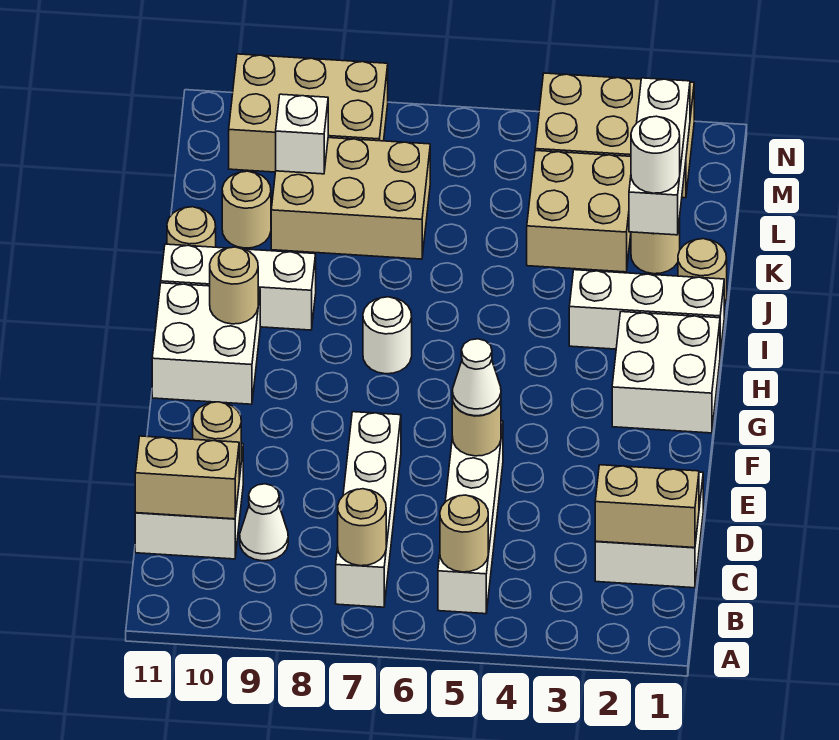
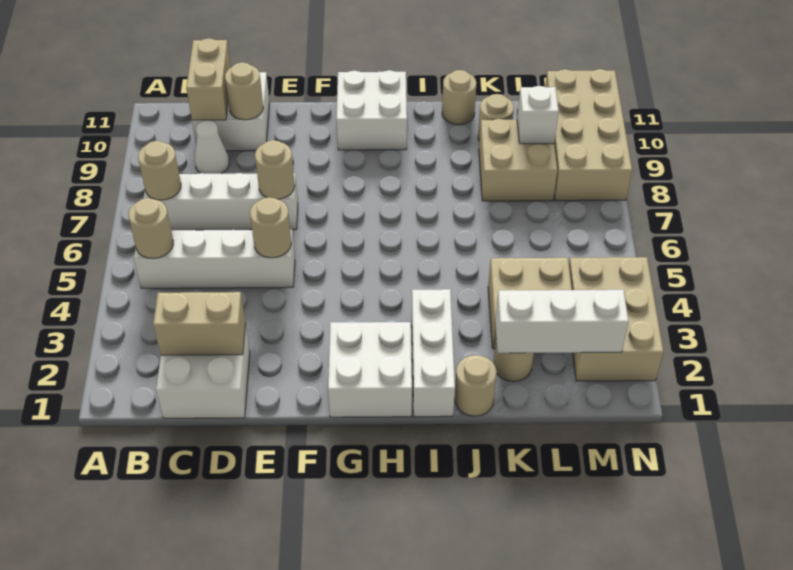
tan 1x2 brick [595,465,699,548] -> tan 1x2 brick turned to [153,292,246,355]
white 1x1 cone [452,339,501,416] -> none
white 1x1 round brick [363,297,412,374] -> none
tan 1x1 round brick [210,247,258,324] -> tan 1x1 round brick moved to [255,140,295,199]
white 1x3 brick [161,244,316,330] -> none
white 1x1 round brick [631,116,680,193] -> none
tan 2x3 brick [271,138,430,259] -> tan 2x2 brick [479,119,557,201]
tan 2x3 brick [229,54,388,172] -> tan 2x4 brick [545,69,632,201]

